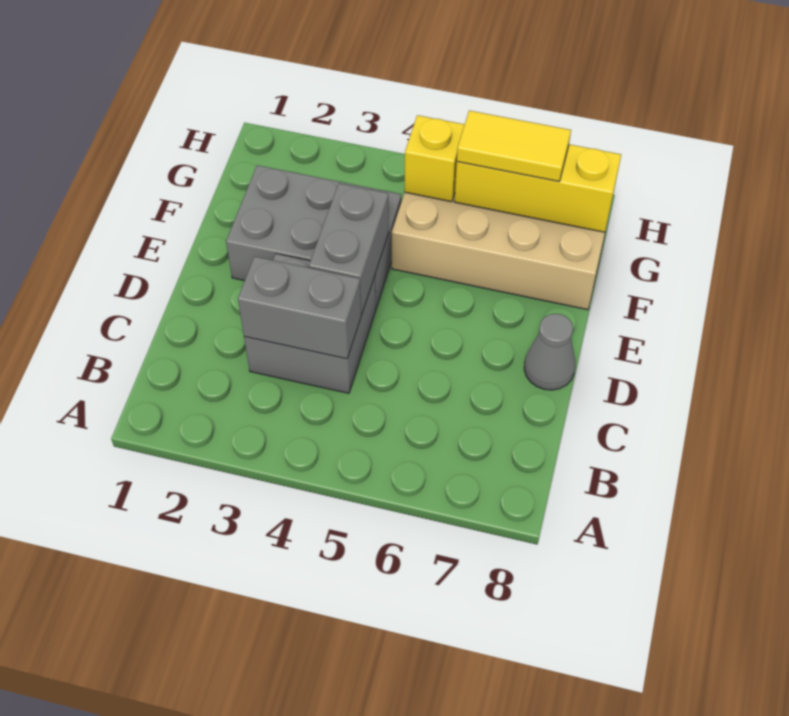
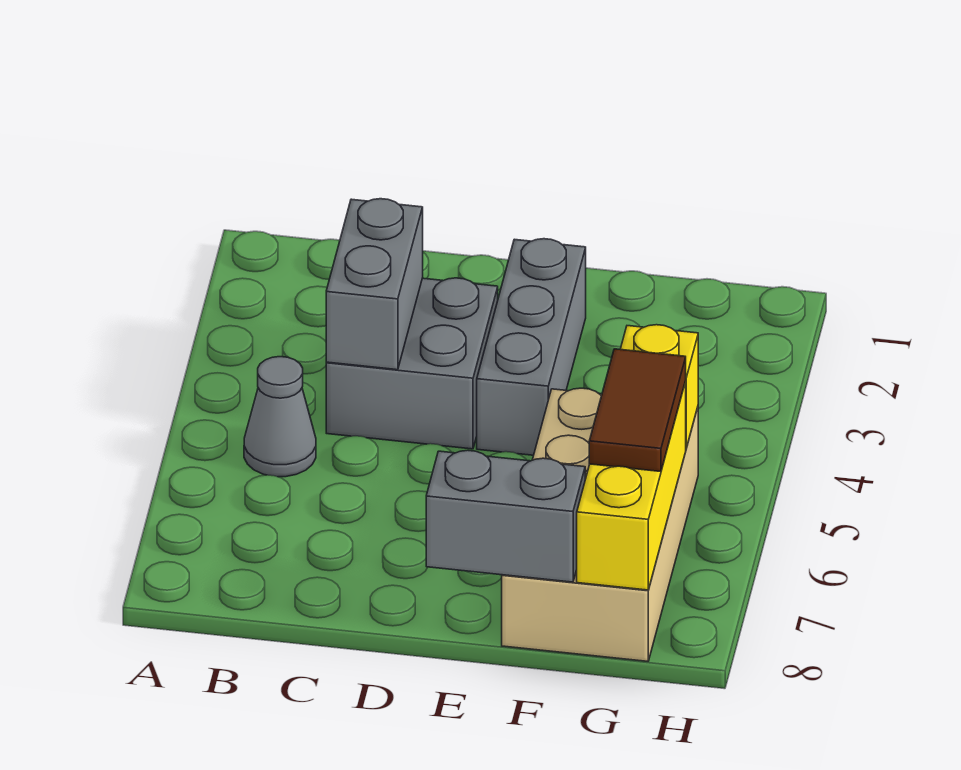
grey 1x2 brick [309,183,389,314] -> grey 1x2 brick moved to [426,450,585,582]
grey 1x1 cone [524,314,575,390] -> grey 1x1 cone moved to [244,357,316,477]
grey 2x3 brick [226,165,401,308] -> grey 1x3 brick [477,239,586,455]
yellow 1x2 tile [457,111,571,181] -> brown 1x2 tile [589,349,686,472]

